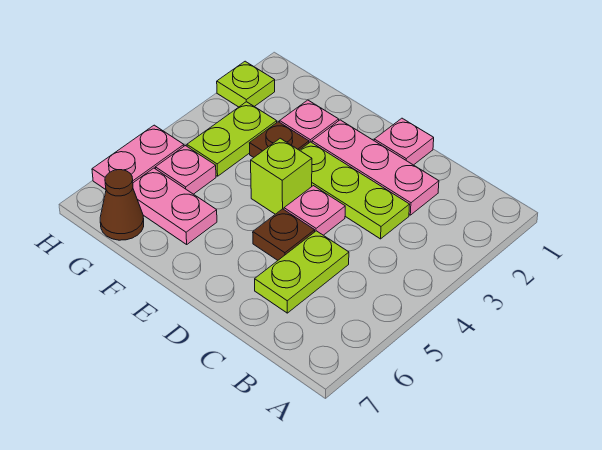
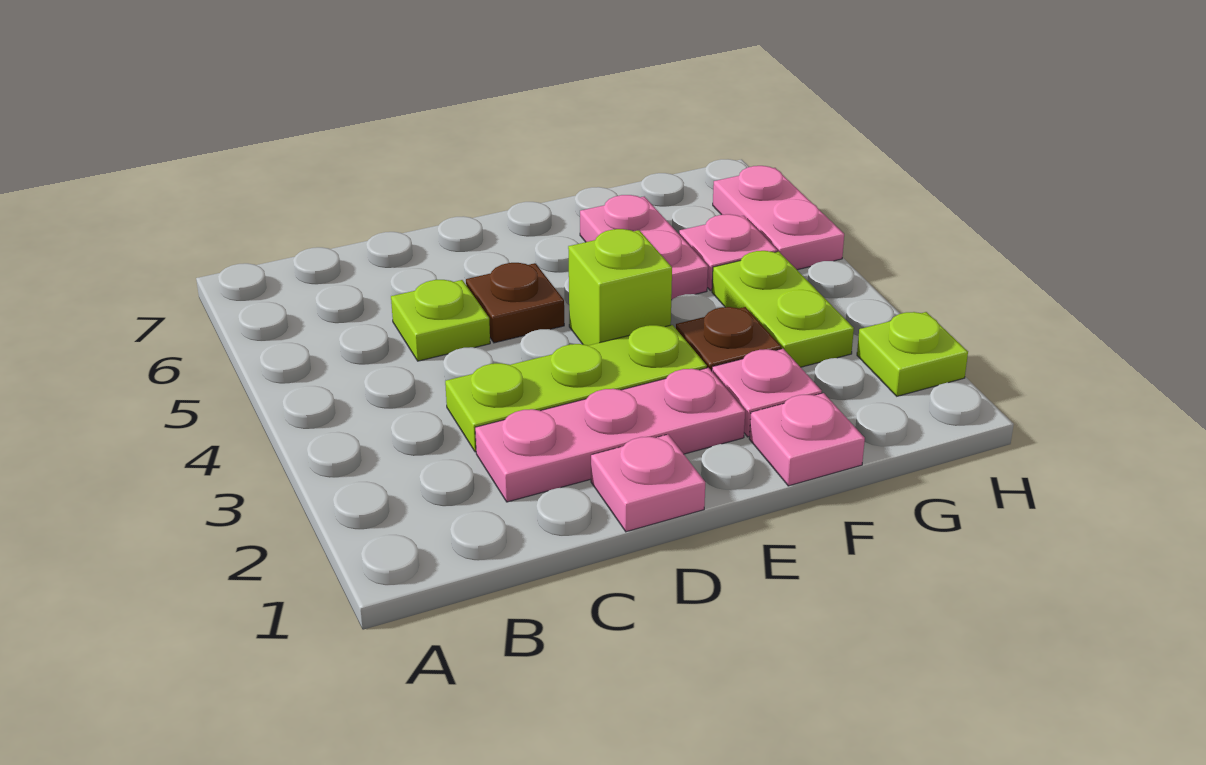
lime 1x2 plate [255,231,349,313] -> lime 1x1 plate [391,280,490,361]
pink 1x1 plate [284,186,345,235] -> pink 1x1 plate moved to [749,393,865,486]
pink 1x2 plate [133,168,217,244] -> pink 1x2 plate turned to [580,195,708,300]
brown 1x1 cone [100,170,144,240] -> none

